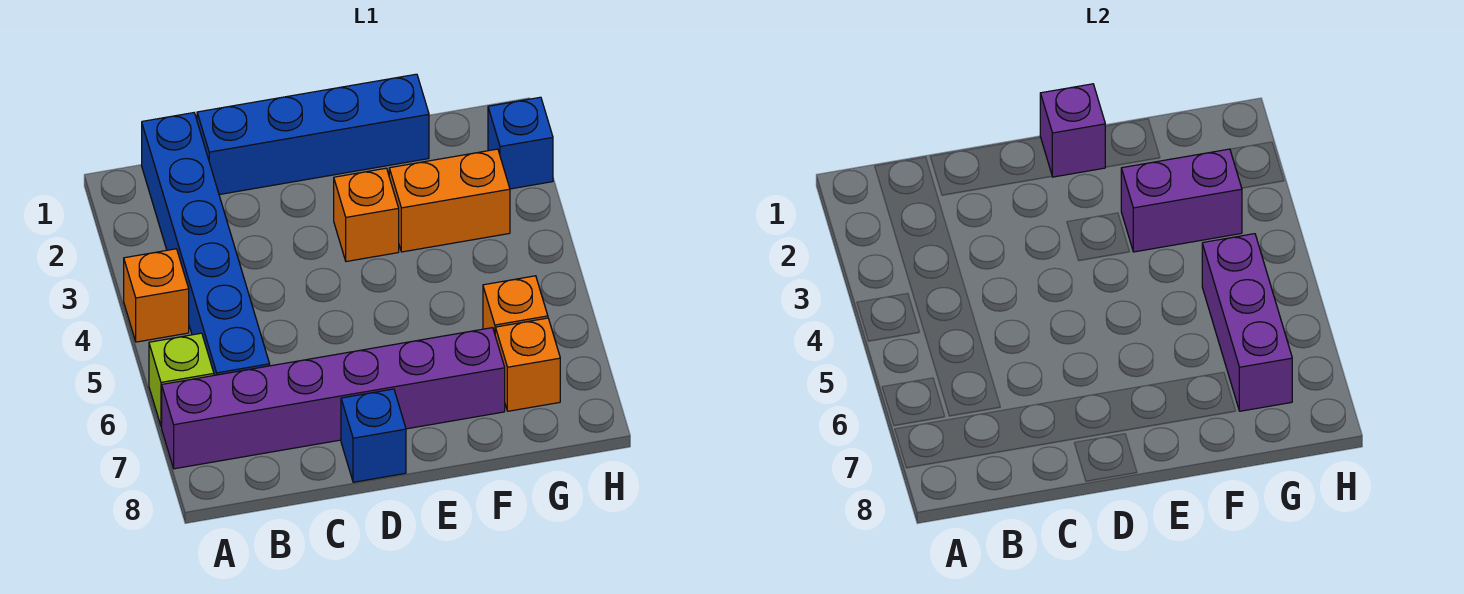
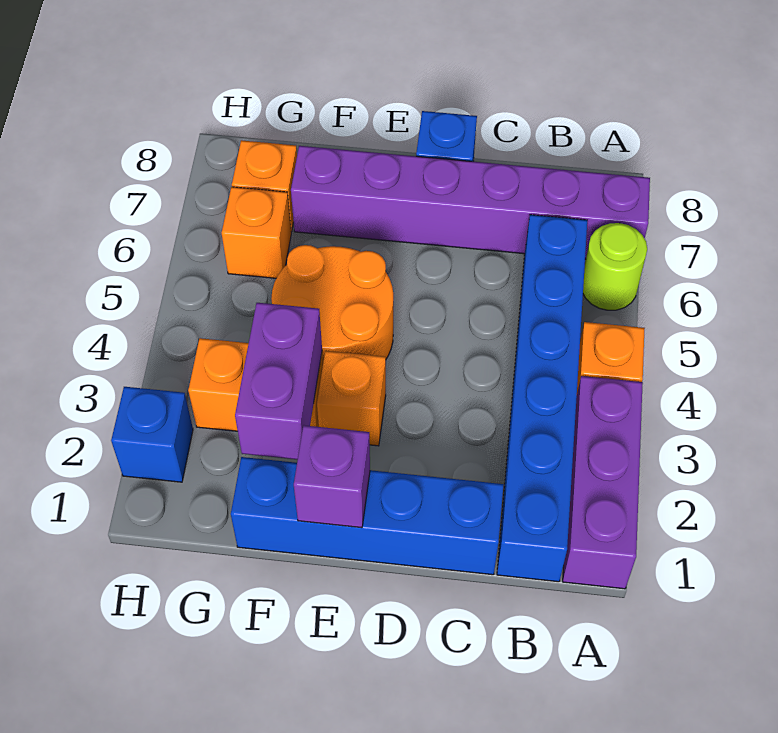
lime 1x1 brick [149,333,214,427] -> lime 1x1 round brick [583,223,647,310]
none -> orange 2x2 round brick [271,245,393,362]
purple 1x2 brick [1121,149,1242,252] -> purple 1x2 brick turned to [235,303,322,460]
purple 1x3 brick [1202,234,1292,411] -> purple 1x3 brick moved to [563,376,643,589]

